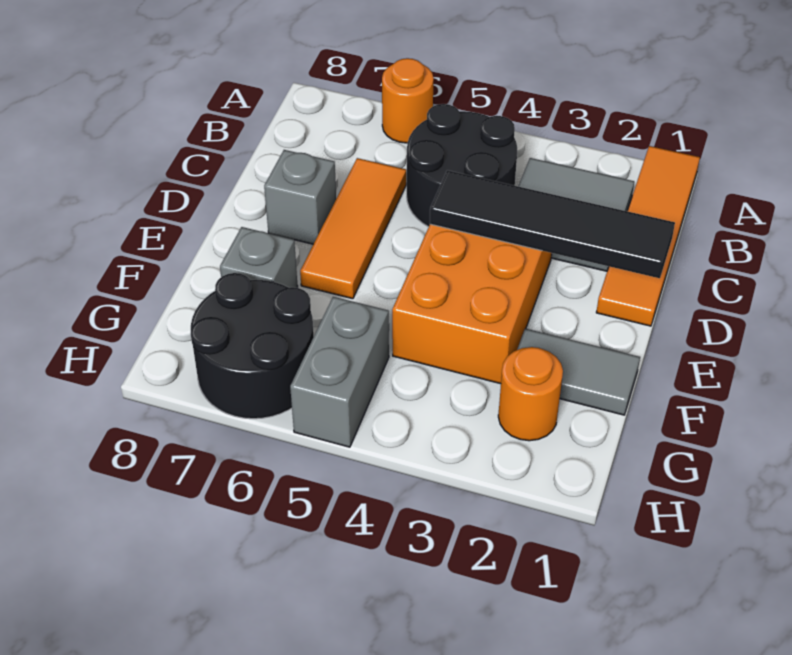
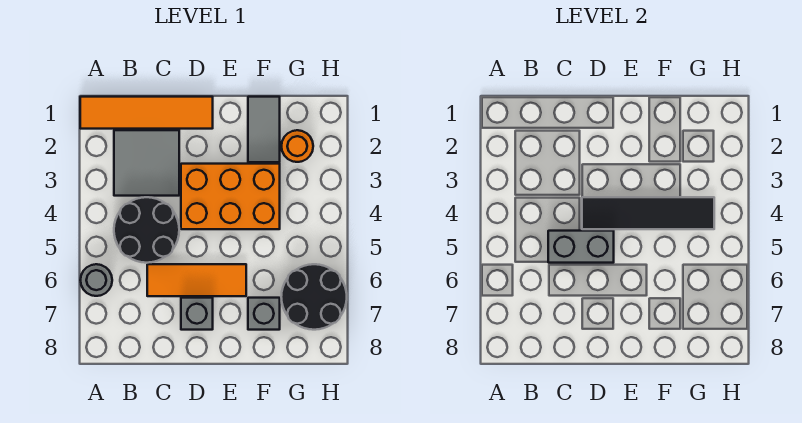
orange 1x1 round brick [382,58,434,143] -> grey 1x1 round brick [80,264,112,296]
black 1x4 tile [430,170,675,278] -> black 1x4 tile turned to [582,197,714,229]
grey 1x2 brick [290,297,389,447] -> grey 1x2 brick moved to [548,231,614,263]

